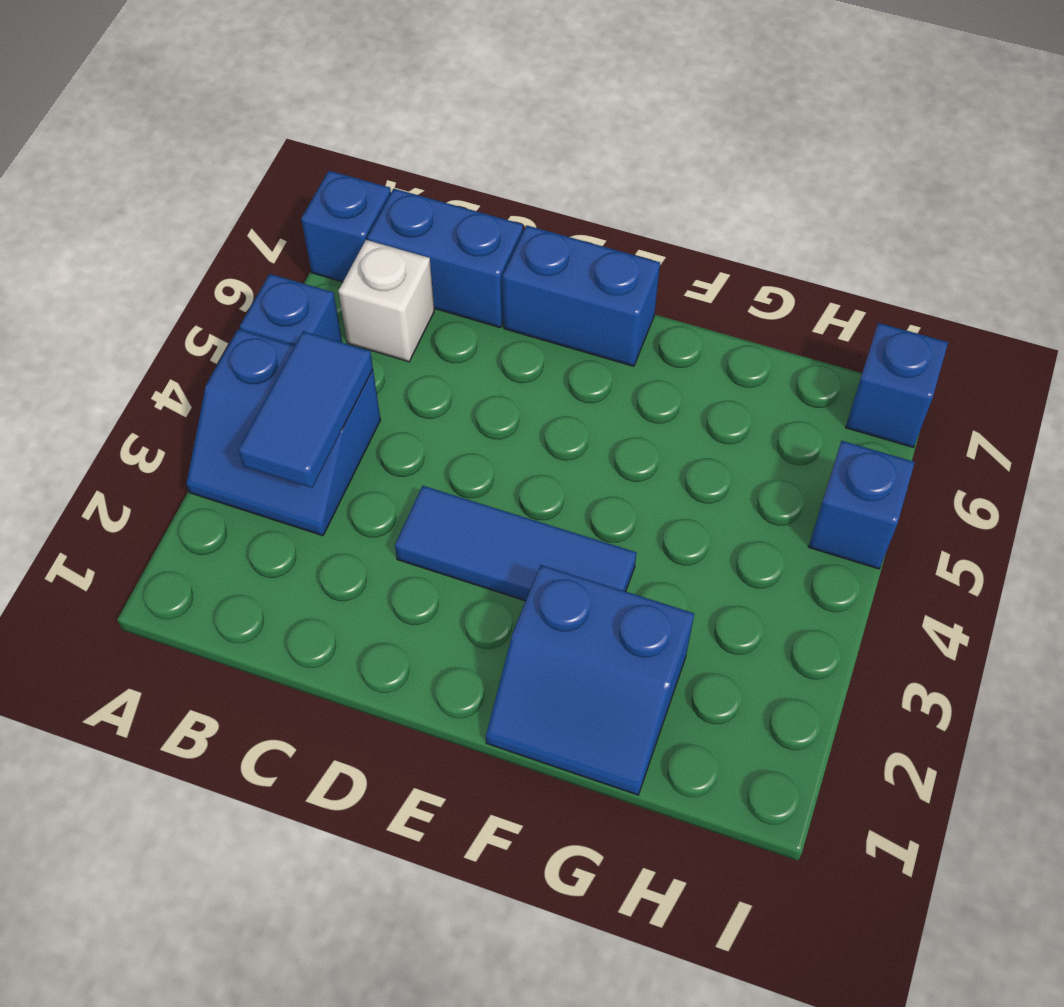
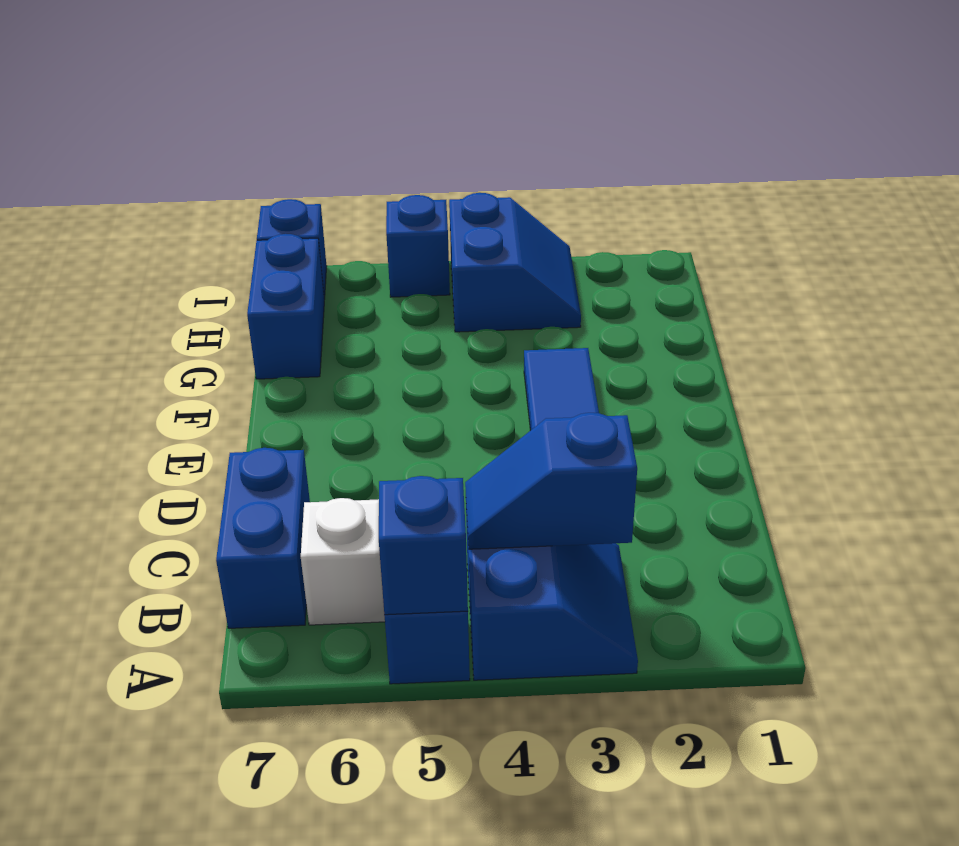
blue 1x1 brick [301,171,391,282] -> blue 1x1 brick moved to [379,476,468,615]
blue 1x2 tile [238,331,373,488] -> blue 1x2 slope [465,413,637,549]
blue 1x2 brick [503,225,660,366] -> blue 1x2 brick moved to [247,234,324,379]
blue 2x2 slope [486,565,694,795] -> blue 2x2 slope moved to [449,193,581,332]

